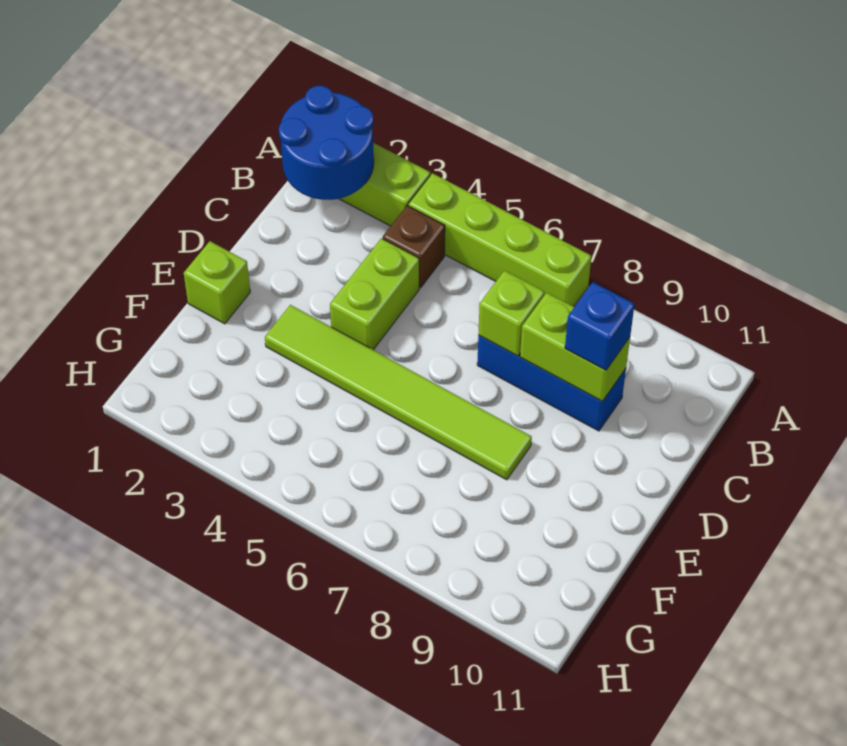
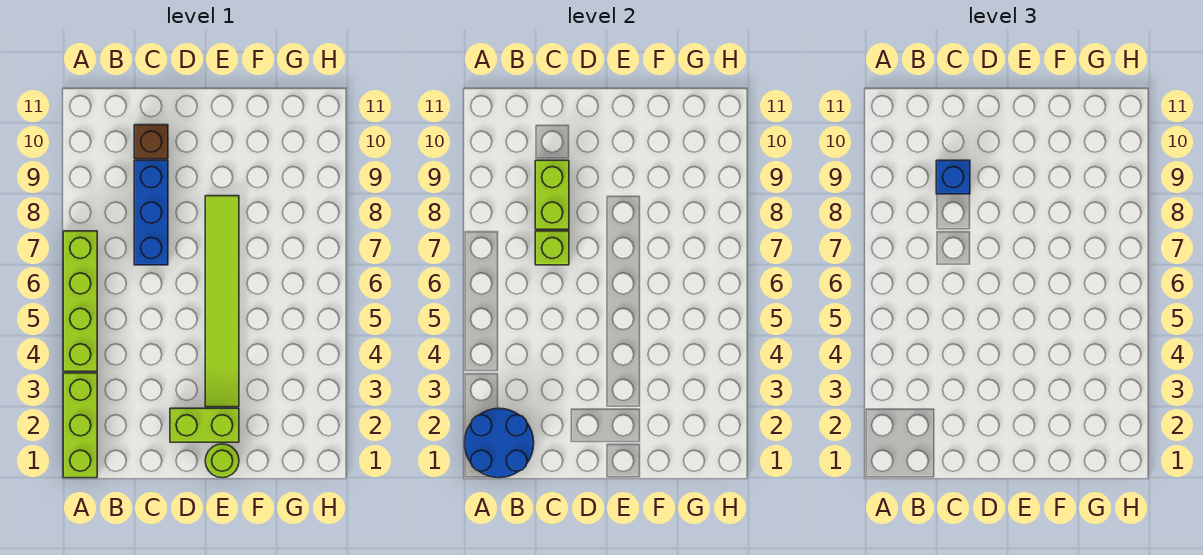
brown 1x1 brick [383,206,445,288] -> brown 1x1 brick moved to [134,125,168,159]
lime 1x2 brick [330,238,419,350] -> lime 1x2 brick moved to [170,408,239,442]
lime 1x1 brick [184,241,250,324] -> lime 1x1 round brick [205,444,239,478]

